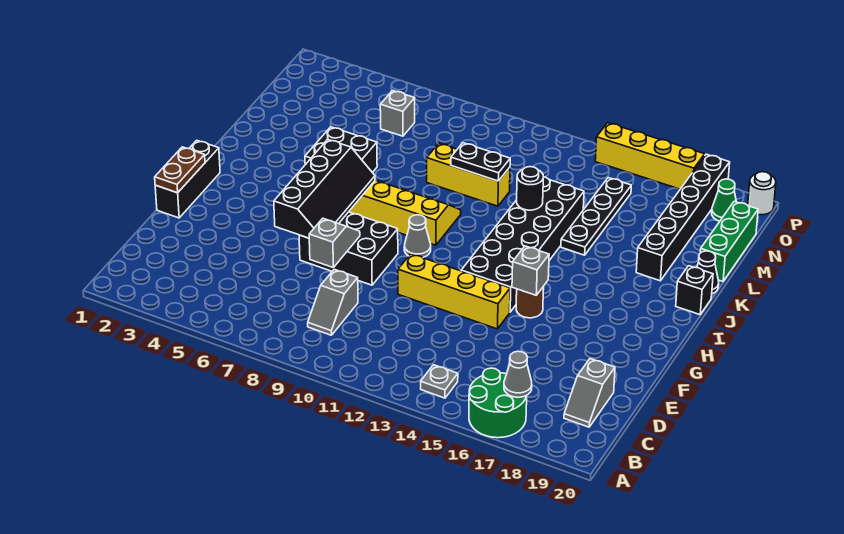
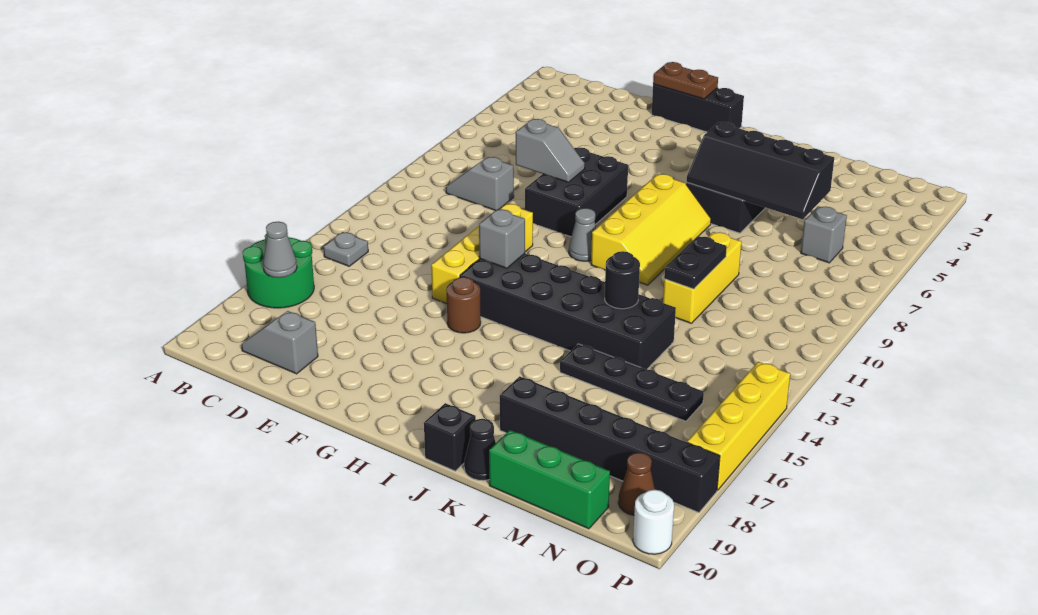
black 2x4 slope [274,139,375,238] -> black 2x4 slope moved to [687,122,834,219]
grey 1x1 brick [512,246,549,295] -> grey 1x1 brick moved to [479,209,525,268]
green 1x1 cone [712,179,736,221] -> brown 1x1 cone [618,453,655,515]

